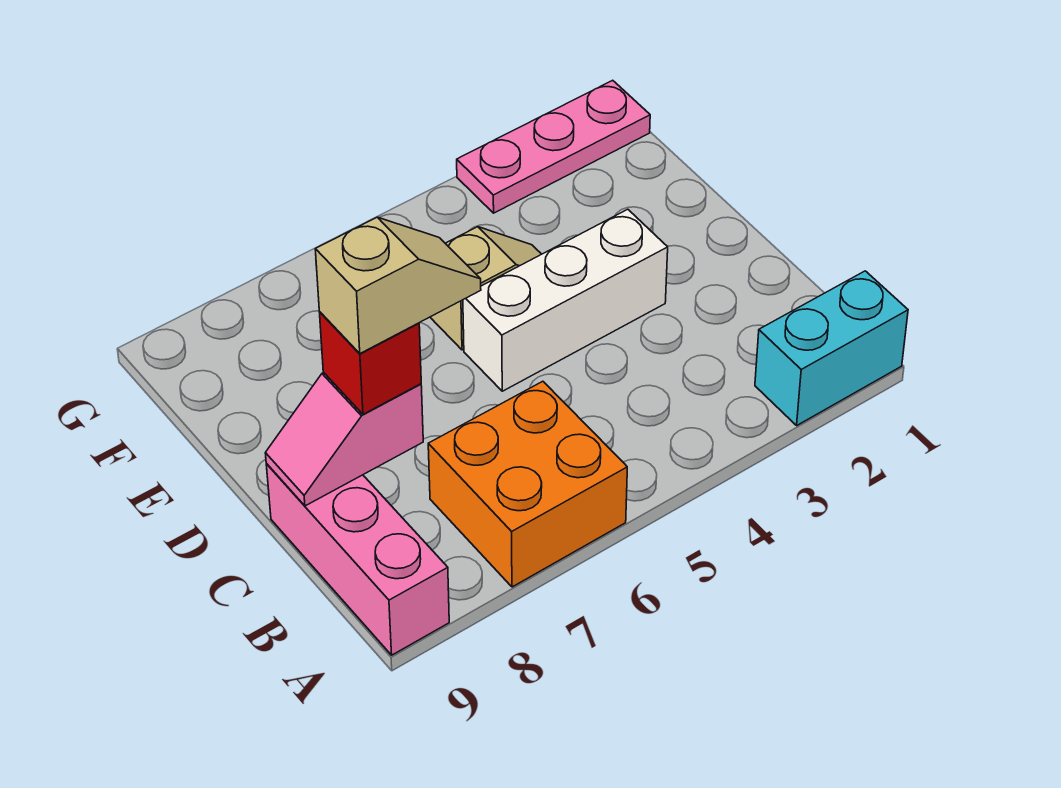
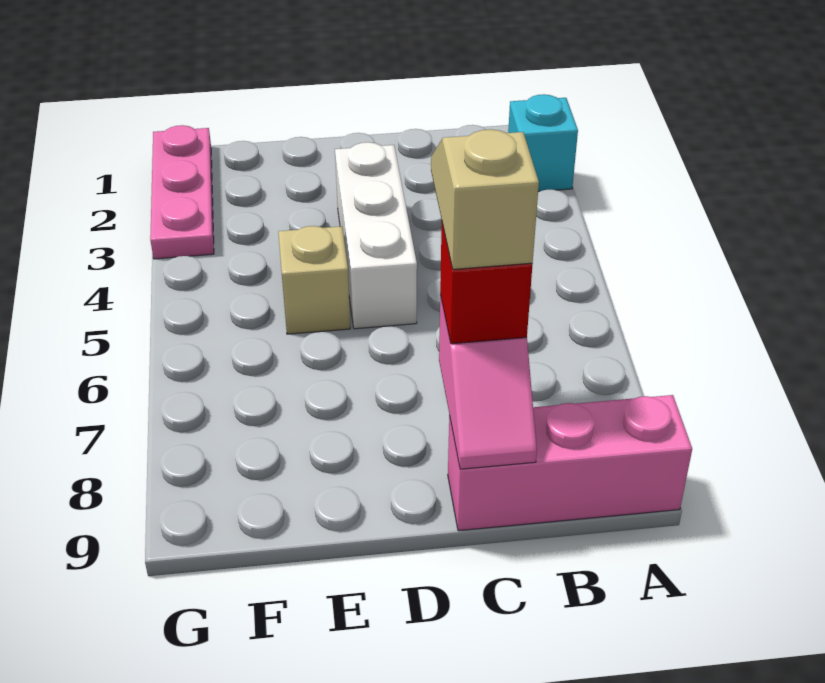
cyan 1x2 brick [755,271,908,425] -> cyan 1x1 brick [508,94,578,191]
orange 2x2 brick [428,381,627,587] -> none

